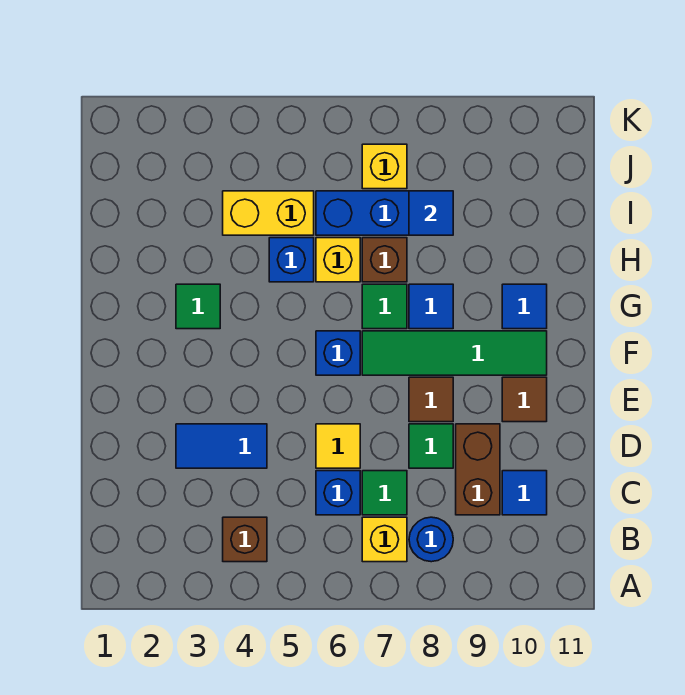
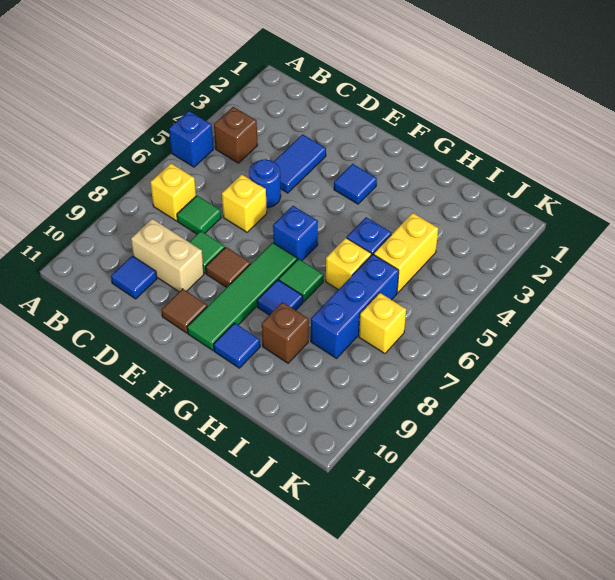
blue 1x1 round brick [409,517,453,562] -> blue 1x1 round brick moved to [249,159,281,208]
blue 1x1 brick [316,471,360,515] -> blue 1x1 brick moved to [169,111,213,167]
brown 1x2 brick [456,424,500,515] -> tan 1x2 brick [131,219,204,292]
yellow 1x1 tile [316,424,360,468] -> yellow 1x1 brick [222,174,267,232]
green 1x1 tile [176,284,220,329] -> none
brown 1x1 brick [362,238,407,282] -> brown 1x1 brick moved to [262,302,309,363]
blue 1x1 tile [409,191,453,235] -> blue 1x1 tile moved to [334,164,377,204]

